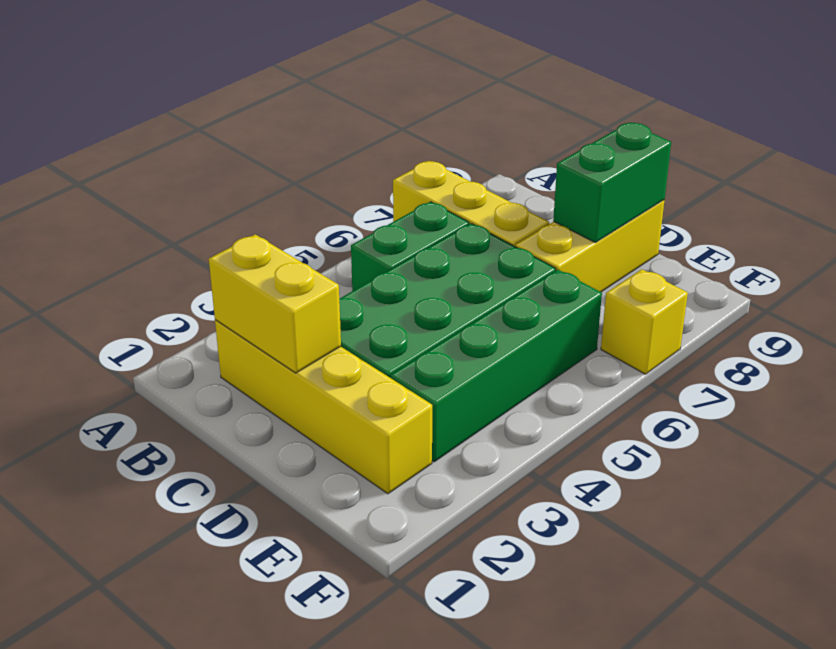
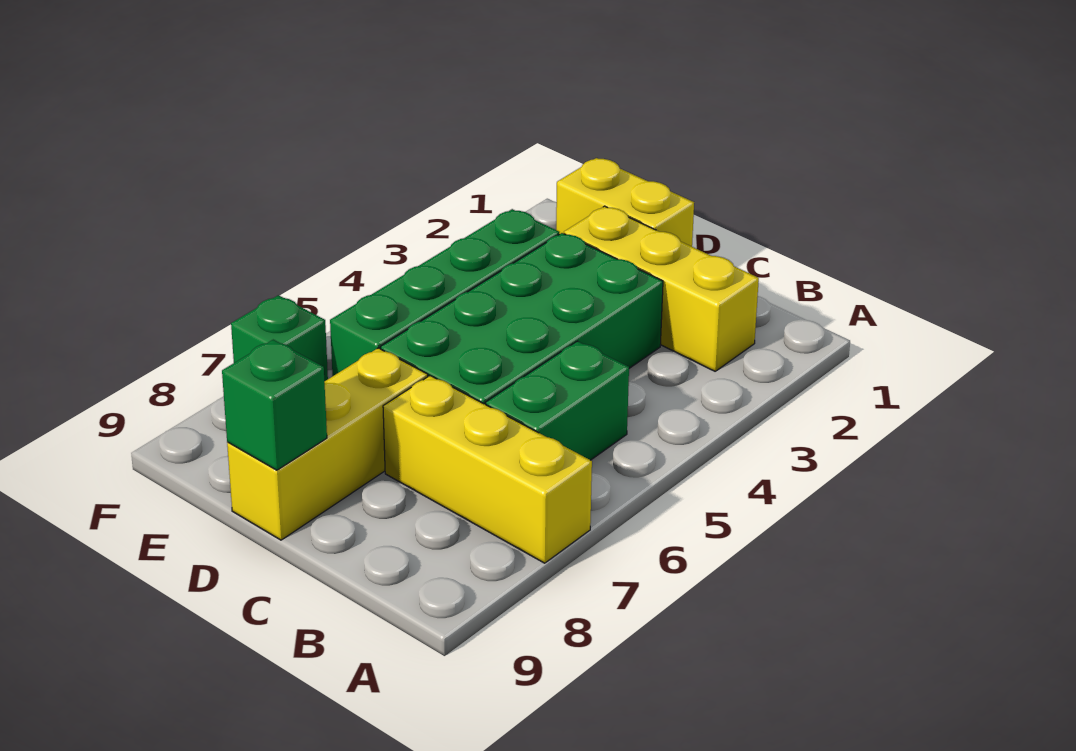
yellow 1x4 brick [215,320,432,494] -> yellow 1x3 brick [564,206,759,371]
yellow 1x2 brick [209,234,341,373] -> yellow 1x2 brick moved to [556,158,694,247]
green 1x2 brick [553,123,671,242] -> green 1x1 brick [222,340,327,470]
yellow 1x1 brick [601,269,688,374] -> green 1x1 brick [231,295,328,382]

